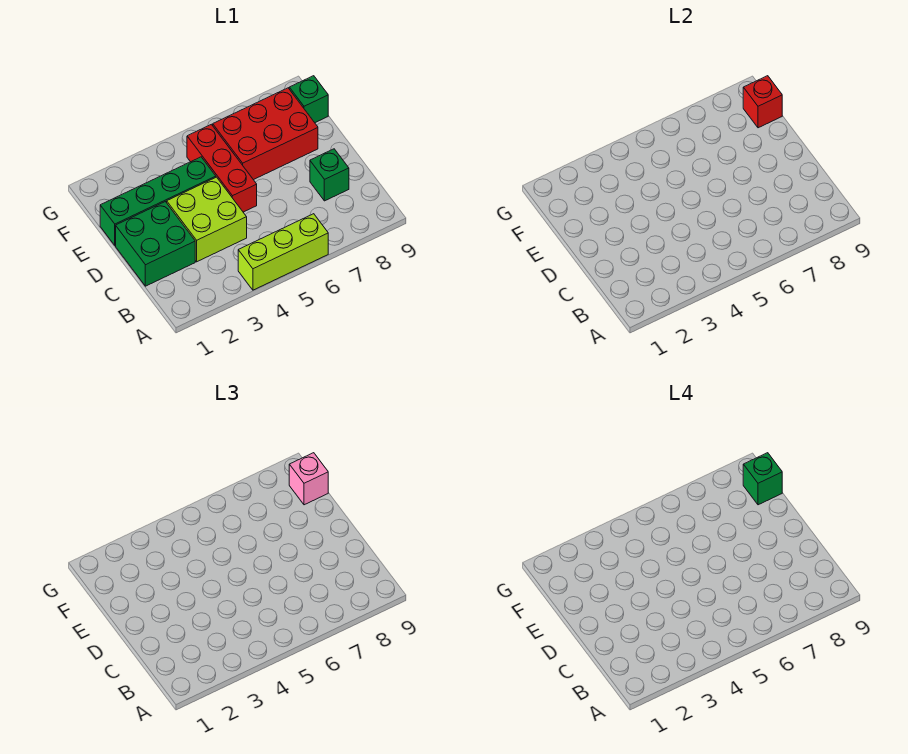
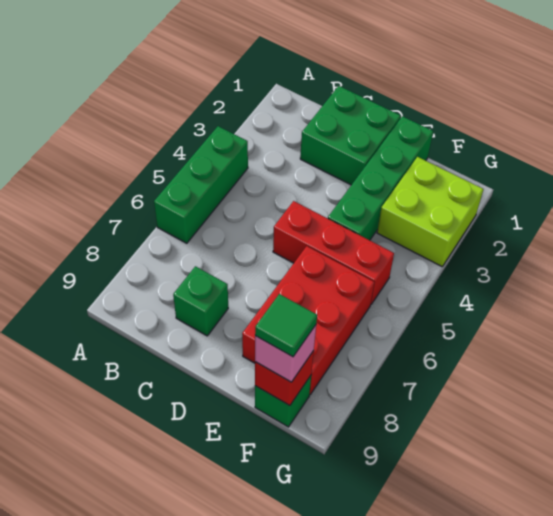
lime 1x3 brick [238,214,328,290] -> green 1x3 brick [154,126,248,243]
lime 2x2 brick [167,177,247,262] -> lime 2x2 brick moved to [377,157,483,267]
green 1x1 brick [743,453,782,505] -> green 1x1 tile [255,294,317,357]

